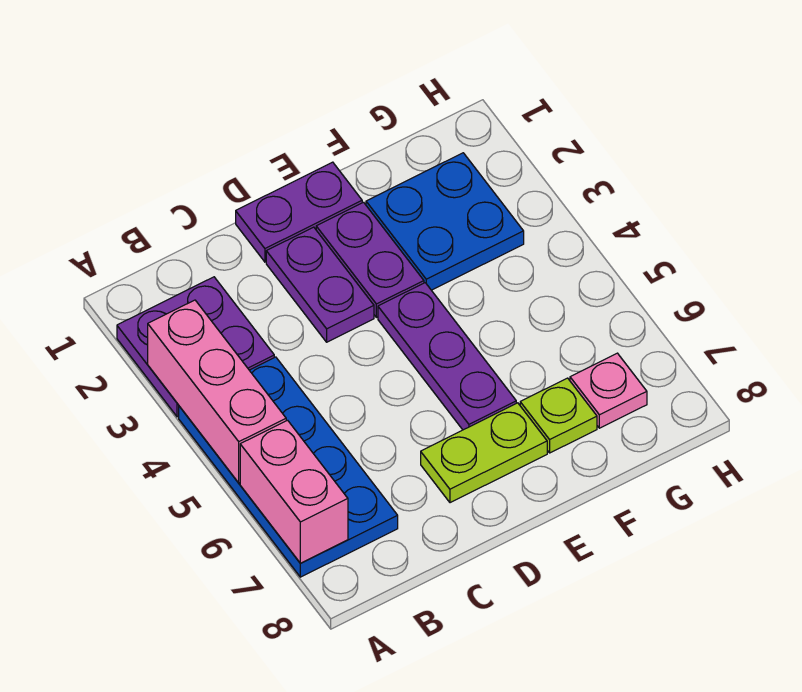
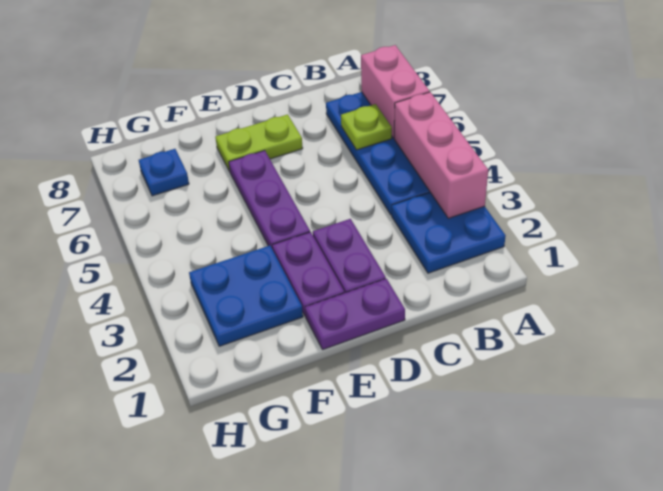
purple 2x2 plate [117,277,274,417] -> blue 2x2 plate [392,192,506,273]
lime 1x1 plate [520,378,597,453] -> lime 1x1 plate moved to [341,104,392,150]
pink 1x1 plate [570,353,647,428] -> blue 1x1 plate [139,149,189,196]

